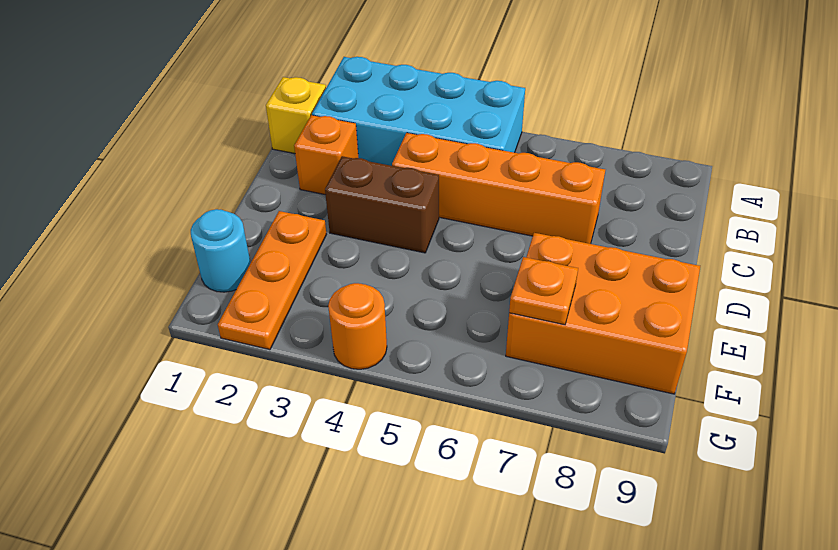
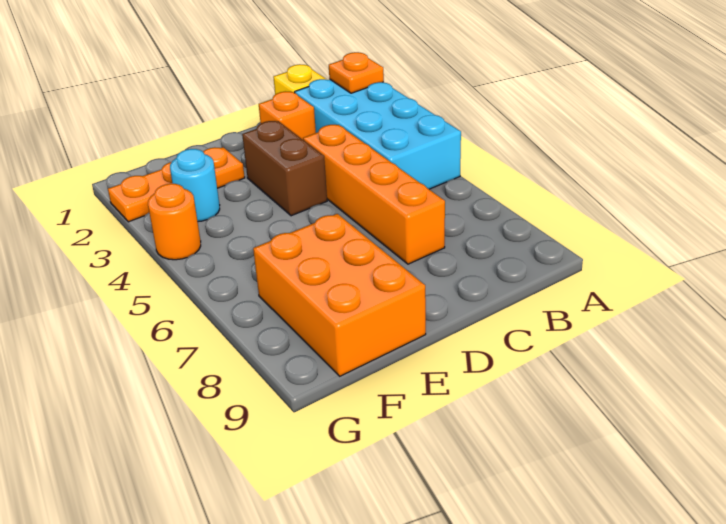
cyan 1x1 round brick [191,209,250,292] -> cyan 1x1 round brick moved to [170,149,220,222]
orange 1x1 plate [509,257,578,325] -> orange 1x1 plate moved to [329,52,384,93]

